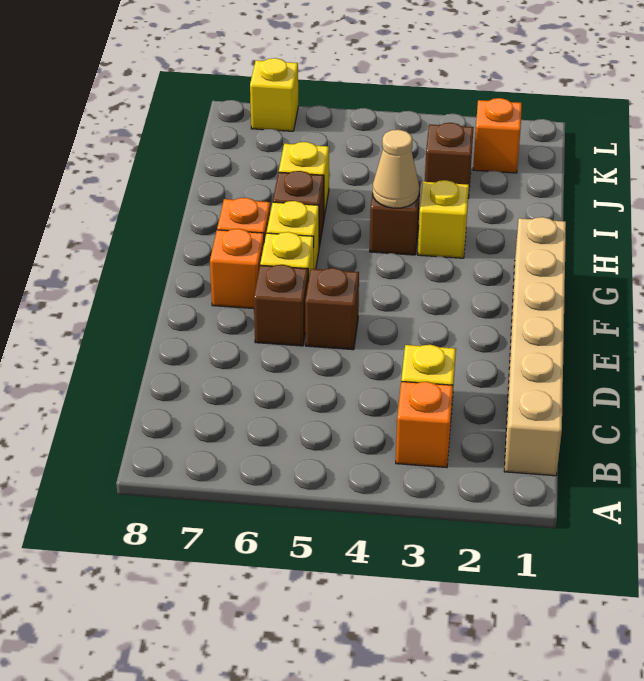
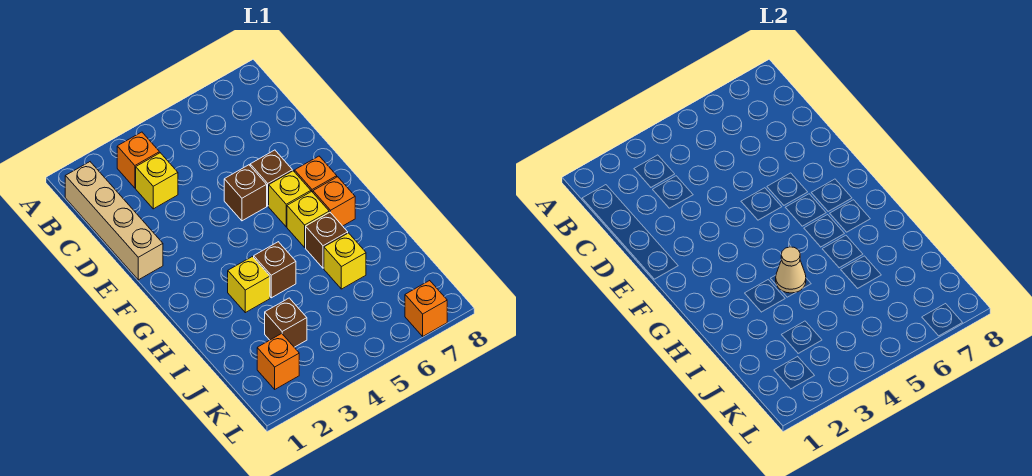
tan 1x6 brick [504,217,566,476] -> tan 1x4 brick [65,162,163,280]
yellow 1x1 brick [250,58,298,131] -> orange 1x1 brick [405,281,447,336]

